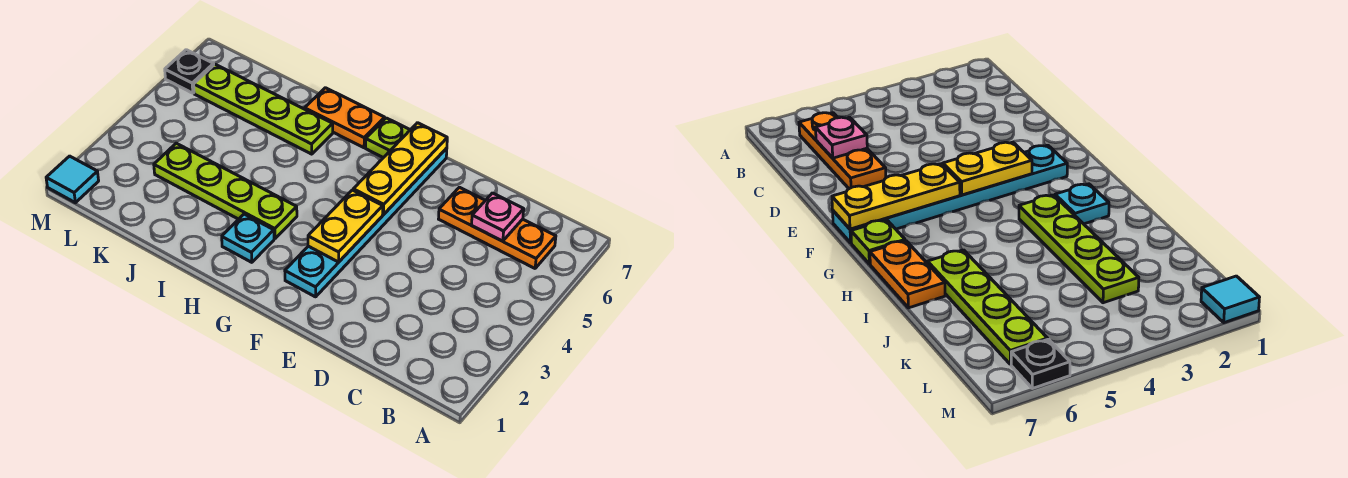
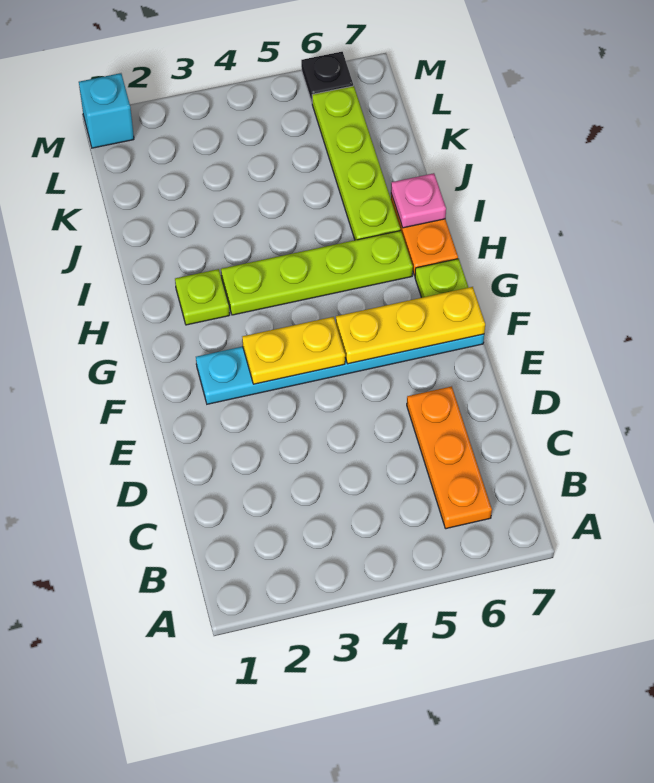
pink 1x1 plate [472,193,524,241] -> pink 1x1 plate moved to [391,173,446,228]
cyan 1x1 plate [222,214,274,262] -> lime 1x1 plate [175,269,230,325]
lime 1x4 plate [154,143,297,238] -> lime 1x4 plate turned to [221,231,413,315]
cyan 1x1 tile [46,156,99,203] -> cyan 1x1 brick [79,73,134,148]

